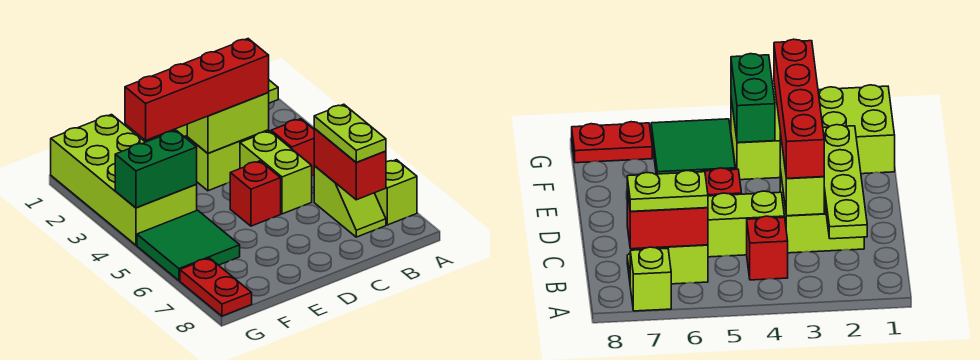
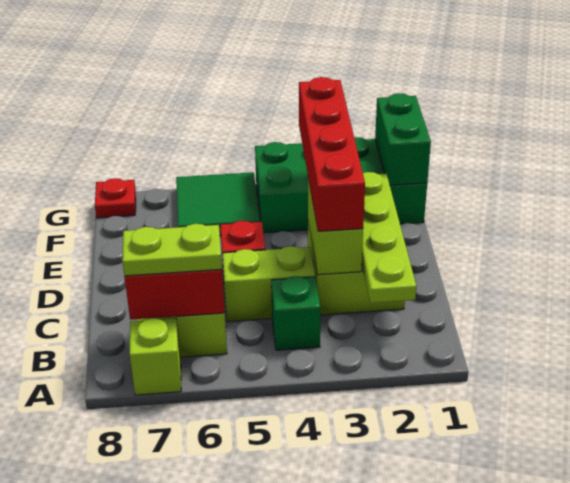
red 1x1 brick [271,119,314,176] -> green 1x1 brick [271,276,320,350]
lime 2x4 brick [51,115,197,245] -> green 2x4 brick [255,137,427,233]
green 1x2 brick [115,130,197,208] -> green 1x2 brick moved to [375,93,431,185]
red 1x2 plate [180,258,252,316] -> red 1x1 plate [95,178,136,218]

